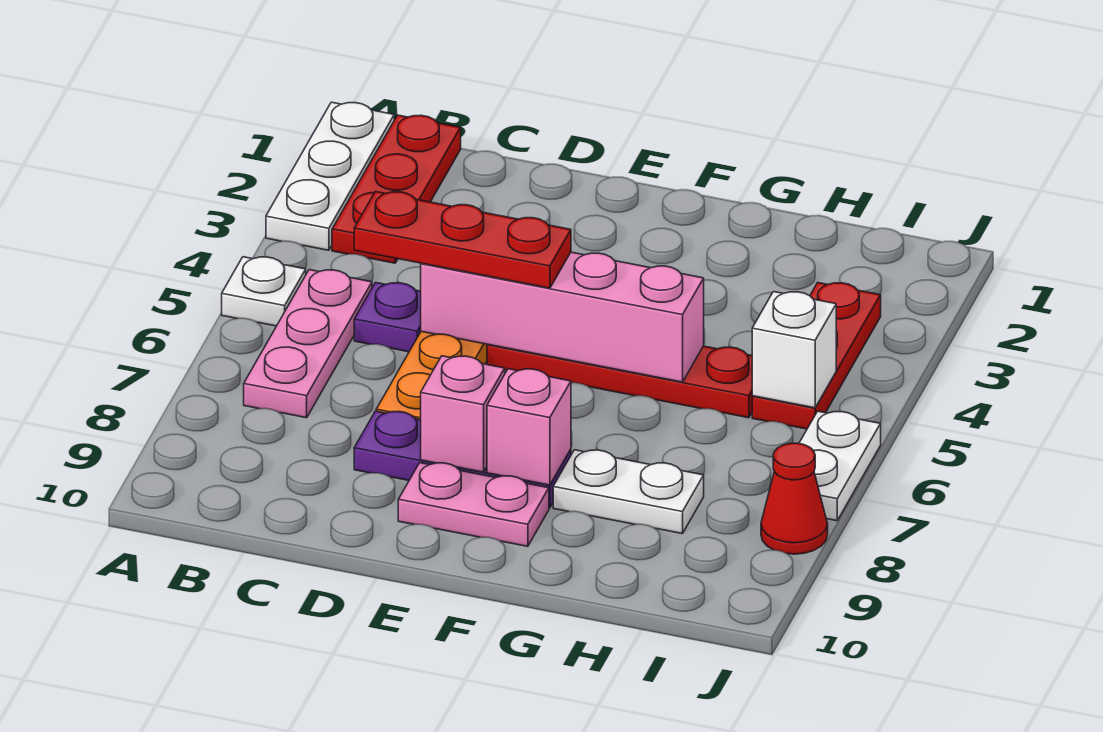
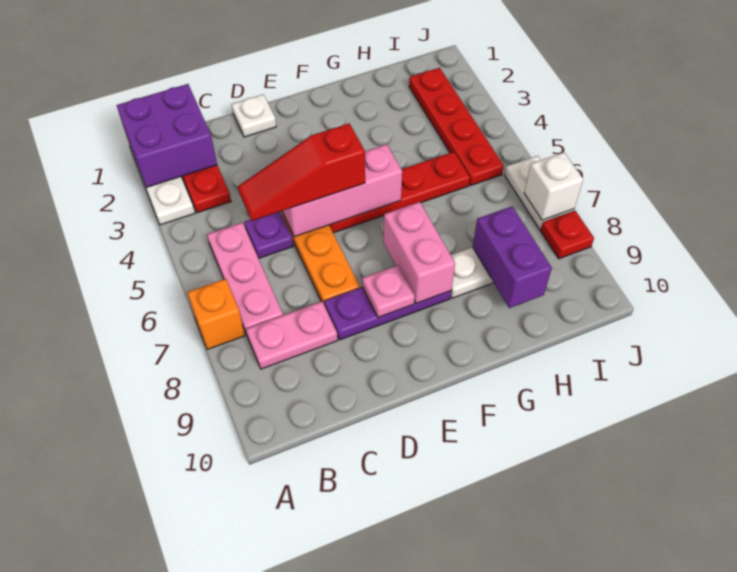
none -> purple 2x2 brick [117,84,217,188]
white 1x1 plate [222,257,306,326] -> white 1x1 plate moved to [231,94,276,137]
none -> orange 1x1 brick [187,279,245,350]
red 1x3 plate [354,192,571,288] -> red 1x3 slope [238,123,365,221]
pink 1x4 brick [421,252,704,382] -> pink 1x3 brick [282,144,402,237]
pink 1x1 brick [421,356,505,472] -> pink 1x1 plate [362,265,415,317]
pink 1x2 plate [398,463,549,546] -> pink 1x2 plate moved to [246,302,338,369]
pink 1x1 brick [487,369,571,485] -> pink 1x2 brick [383,202,455,303]
none -> purple 1x2 brick [473,206,552,308]
red 1x3 plate [752,283,881,429] -> red 1x4 plate [409,68,504,186]
white 1x1 brick [752,292,836,408] -> white 1x1 brick moved to [524,152,583,220]
red 1x1 cone [761,443,828,554] -> red 1x1 plate [541,211,594,259]

